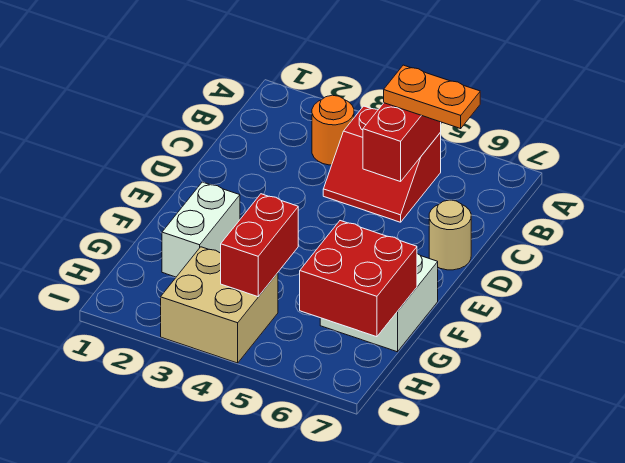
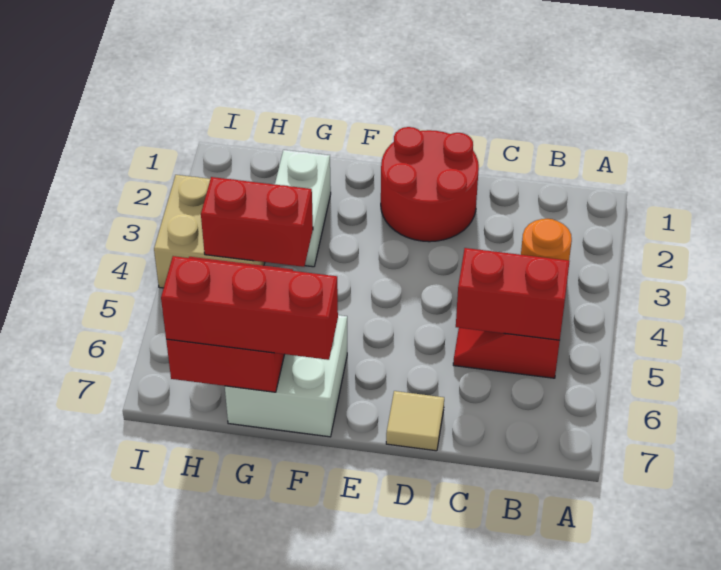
orange 1x2 plate [384,65,480,129] -> none
none -> red 2x2 round brick [381,127,479,242]
tan 1x1 round brick [429,200,471,270] -> tan 1x1 tile [386,391,444,451]
white 1x2 brick [162,182,240,277] -> white 1x2 brick turned to [275,150,331,267]
none -> red 1x3 brick [161,256,338,360]

